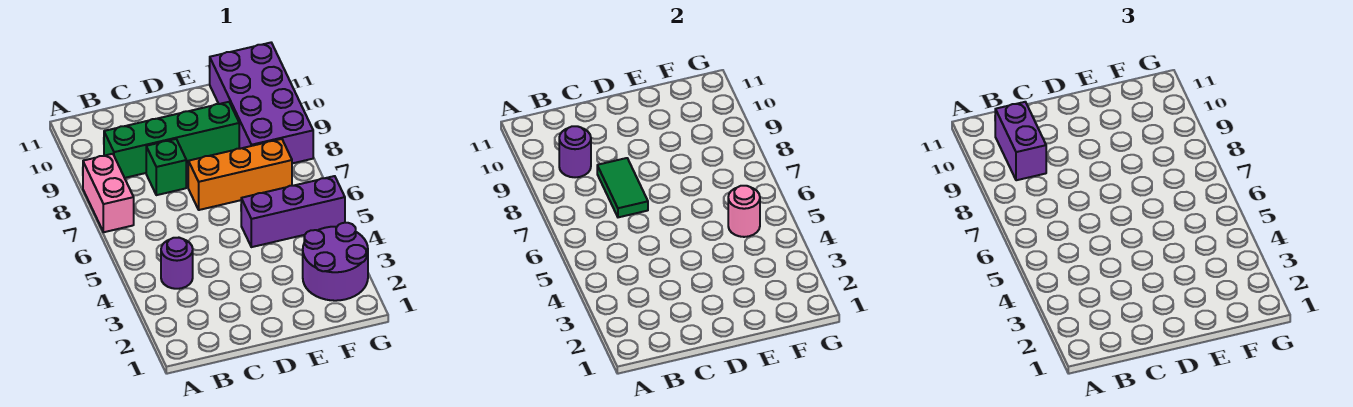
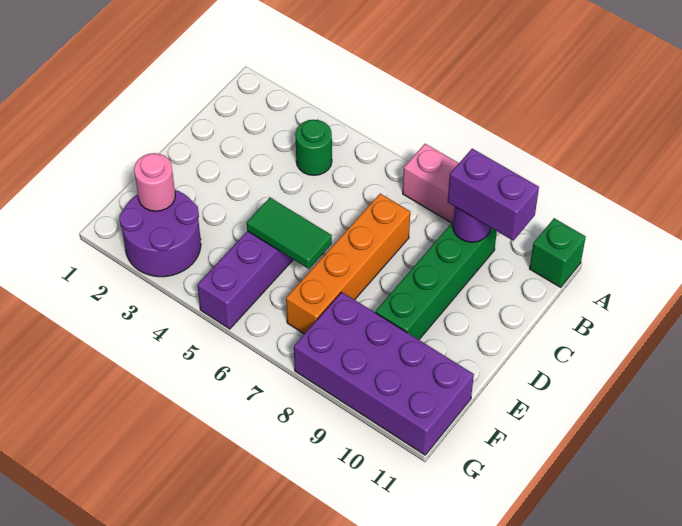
purple 1x1 round brick [161,238,193,289] -> green 1x1 round brick [295,120,332,175]
green 1x2 tile [597,158,648,217] -> green 1x2 tile moved to [247,198,332,269]
green 1x1 brick [146,139,186,195] -> green 1x1 brick moved to [530,218,586,287]
orange 1x3 brick [188,139,292,210] -> orange 1x4 brick [286,194,410,334]
pink 1x1 round brick [728,186,760,237] -> pink 1x1 round brick moved to [134,153,175,211]

